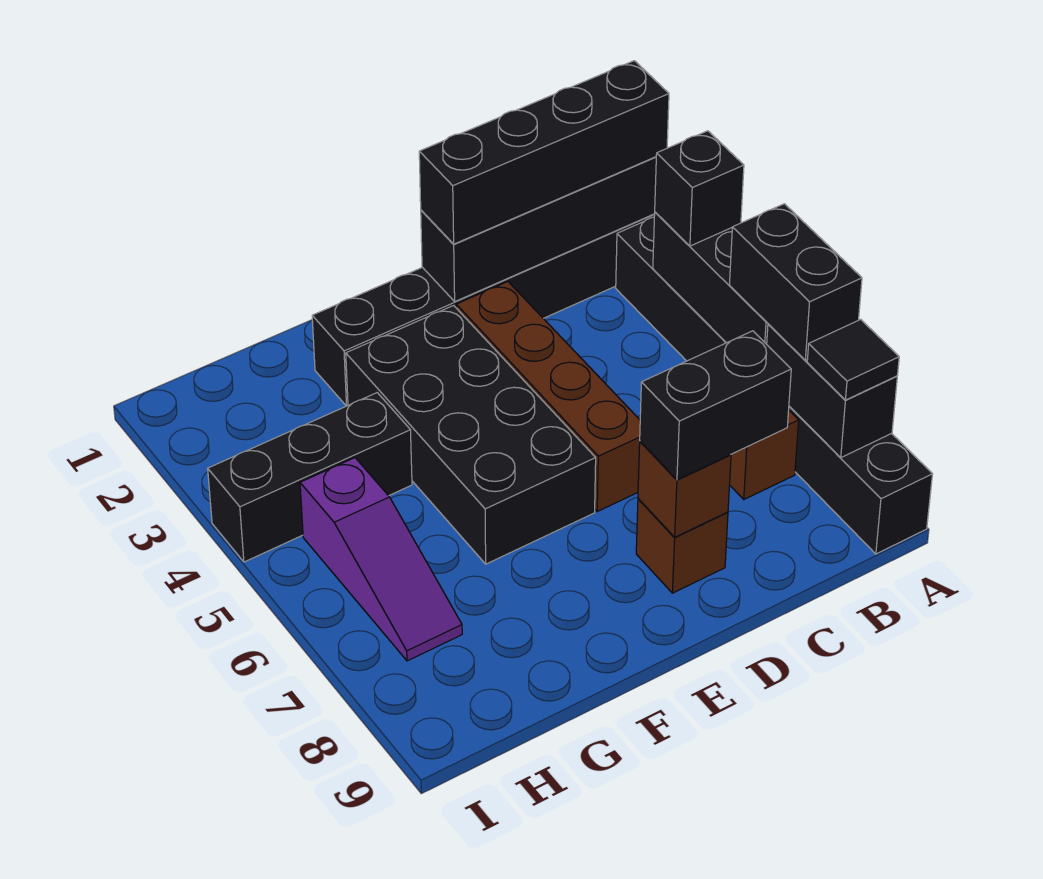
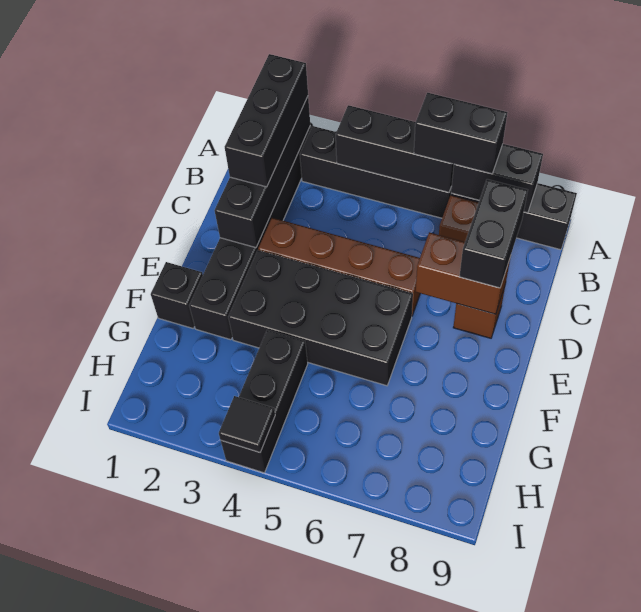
black 1x4 brick [419,61,669,244] -> black 1x3 brick [225,54,308,187]
black 1x1 brick [655,131,744,246] -> black 1x1 brick moved to [151,262,203,328]
black 1x1 tile [807,319,899,400] -> black 1x1 tile moved to [219,396,275,452]
brown 1x1 brick [638,442,731,537] -> brown 1x2 brick [416,232,511,314]
purple 1x3 slope [300,458,462,661] -> none

